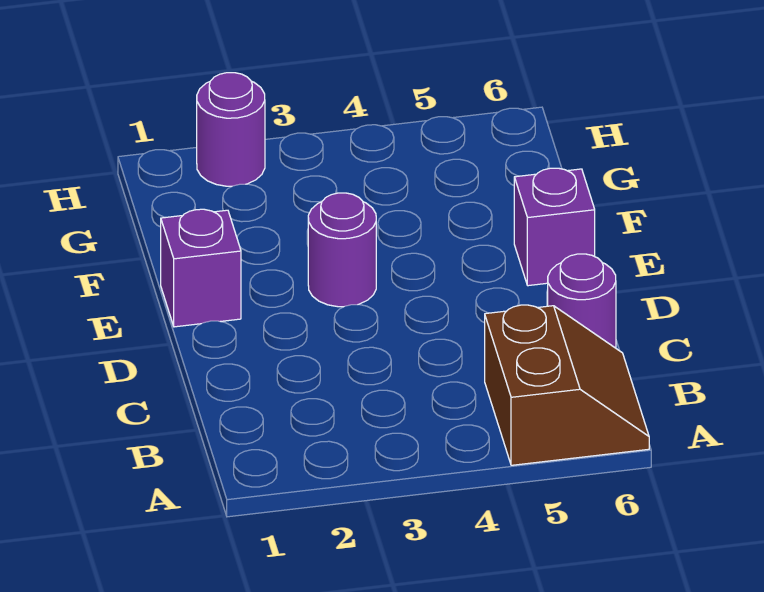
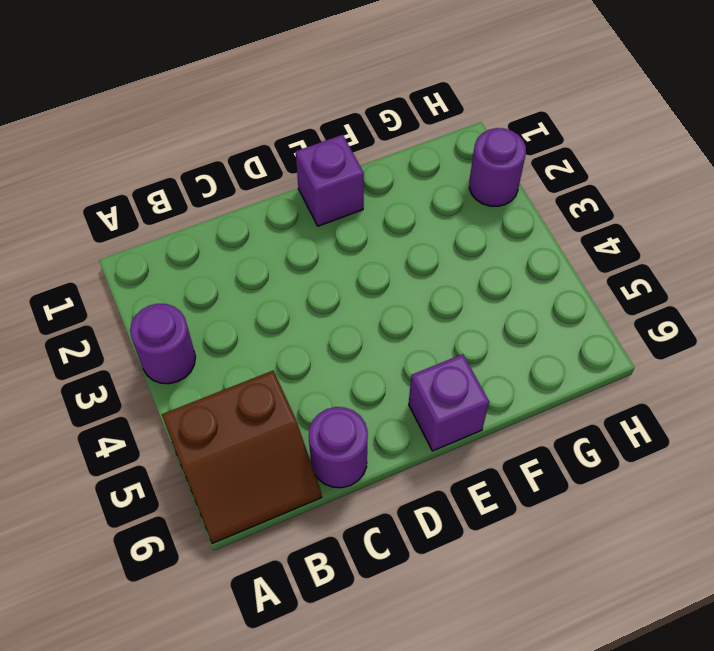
purple 1x1 round brick [308,193,376,307] -> purple 1x1 round brick moved to [130,304,196,384]

